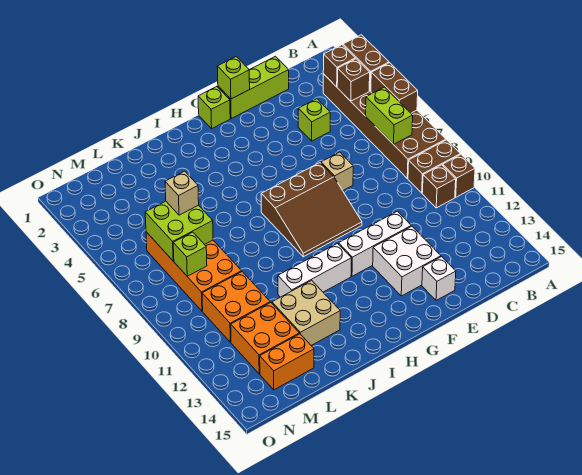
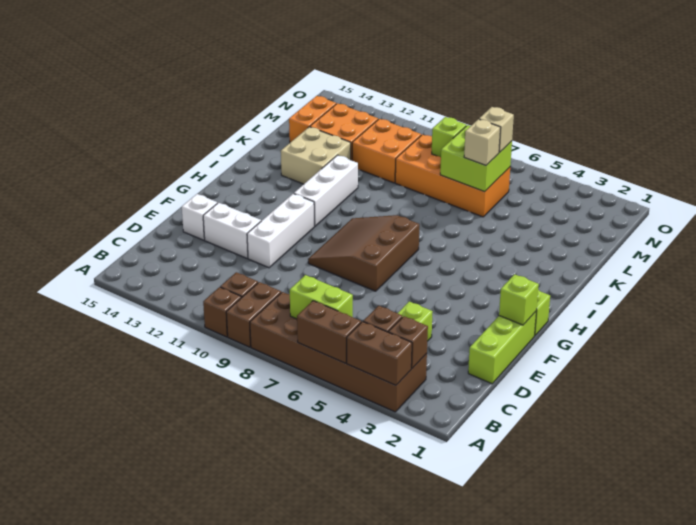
tan 1x1 brick [321,152,353,191] -> tan 1x1 brick moved to [479,107,514,152]
white 2x2 brick [373,226,441,296] -> white 1x2 brick [203,203,261,258]

